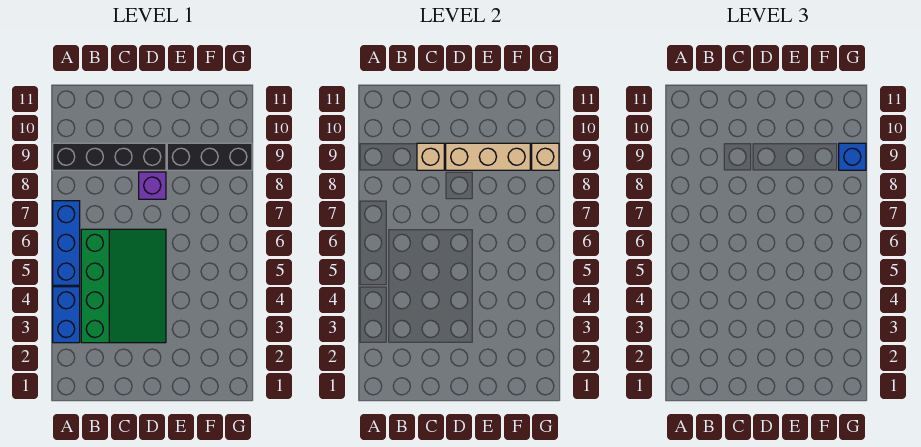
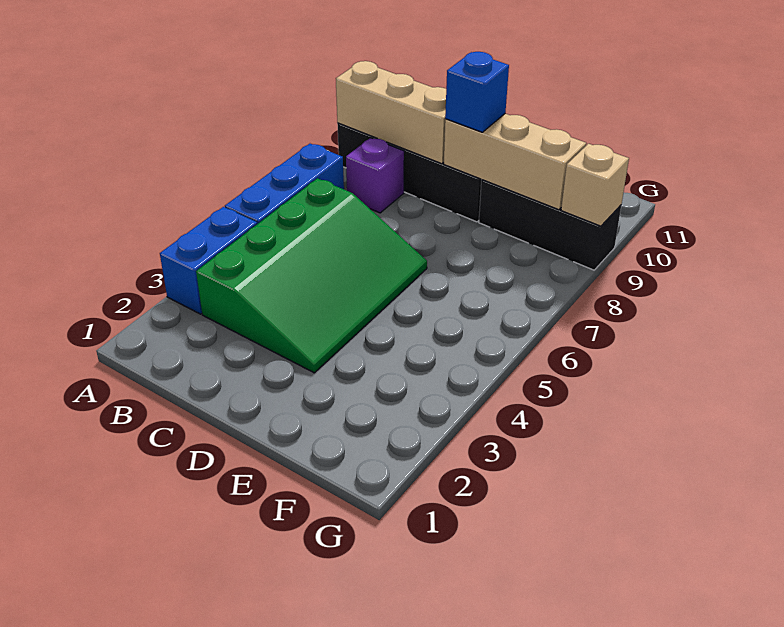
tan 1x1 brick [417,143,444,170] -> tan 1x3 brick [336,61,446,164]
purple 1x1 brick [139,172,166,199] -> purple 1x1 brick moved to [346,138,404,213]
blue 1x1 brick [839,143,866,170] -> blue 1x1 brick moved to [445,52,509,132]

